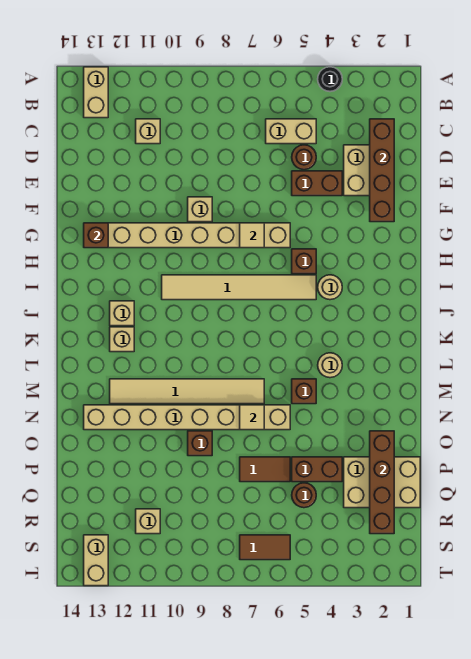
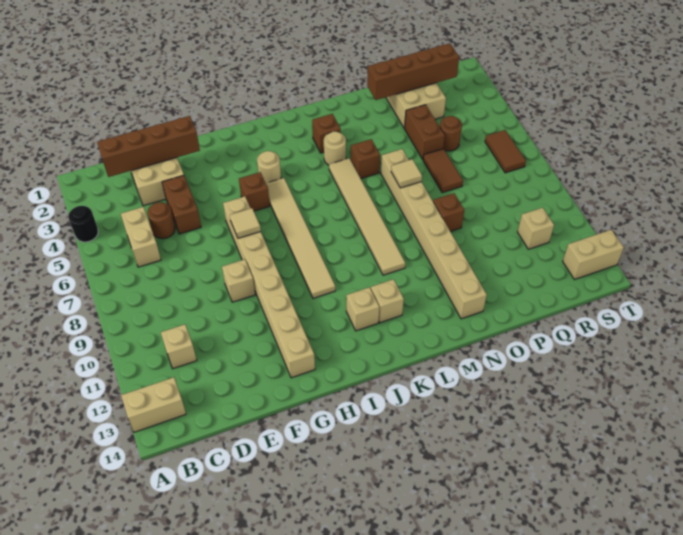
brown 1x1 brick [84,223,108,248] -> brown 1x1 brick moved to [312,114,341,153]
tan 1x6 tile [110,379,264,404] -> tan 1x6 tile moved to [329,158,405,275]

